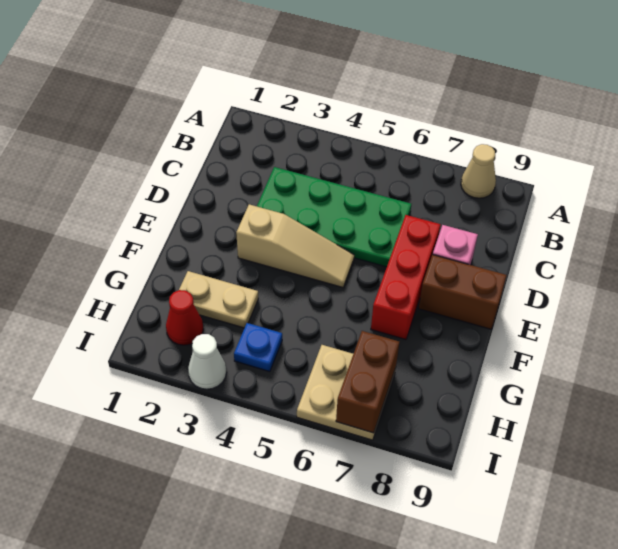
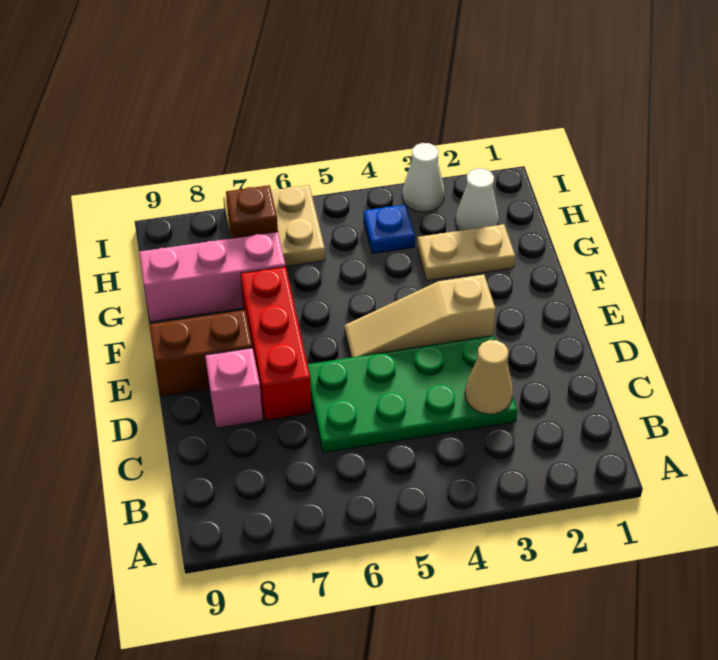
tan 1x1 cone [461,144,496,198] -> tan 1x1 cone moved to [465,340,513,414]
none -> pink 1x3 brick [139,232,286,322]
red 1x1 cone [166,290,204,345] -> white 1x1 cone [455,168,499,231]
brown 1x2 brick [336,331,399,433] -> brown 1x1 brick [226,185,278,238]

